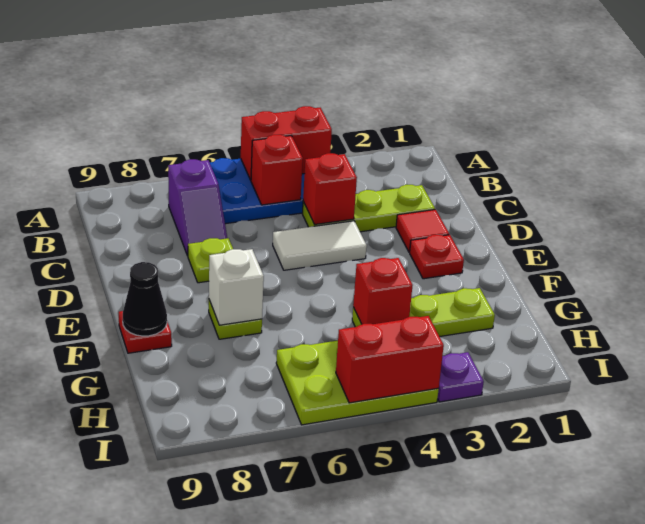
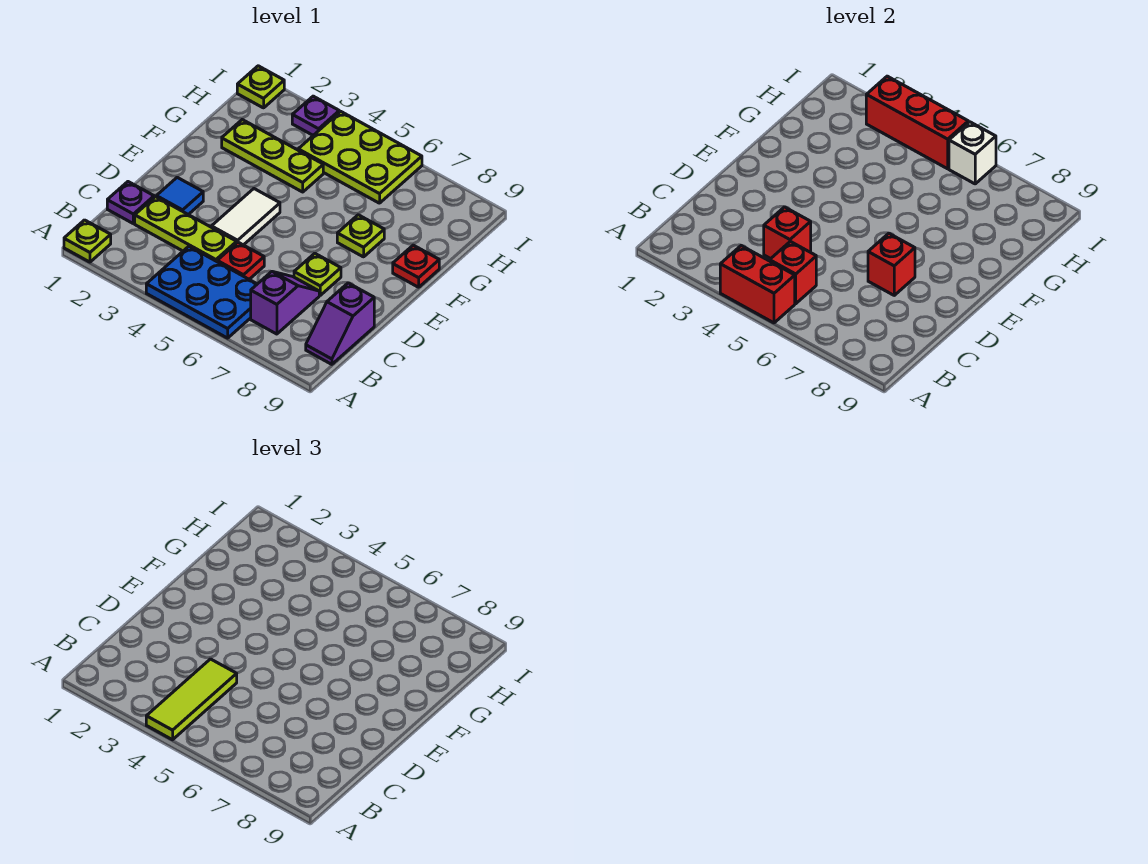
none -> lime 1x1 plate [64,220,111,262]
none -> lime 1x3 tile [146,659,237,740]
none -> purple 1x2 slope [306,283,374,364]
none -> purple 1x1 plate [107,182,154,223]
red 1x1 tile [396,210,449,252] -> blue 1x1 tile [156,177,203,215]
white 1x2 tile [273,221,367,270] -> white 1x2 tile turned to [211,189,280,245]
red 1x1 plate [410,235,464,279] -> red 1x1 plate moved to [217,242,264,279]
white 1x1 brick [209,249,264,325] -> white 1x1 brick moved to [949,122,996,184]
black 1x1 cone [123,262,167,336] -> none
red 1x1 brick [353,258,413,324] -> red 1x1 brick moved to [868,233,915,295]
none -> lime 1x1 plate [237,66,284,108]
red 1x2 brick [336,316,444,403] -> red 1x3 brick [866,76,968,169]

